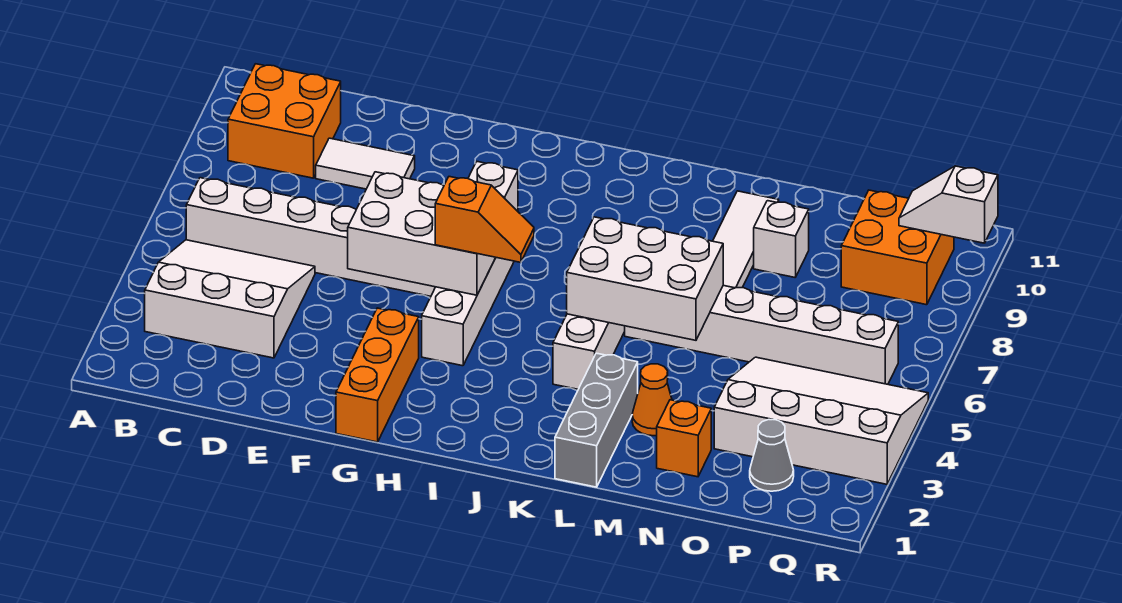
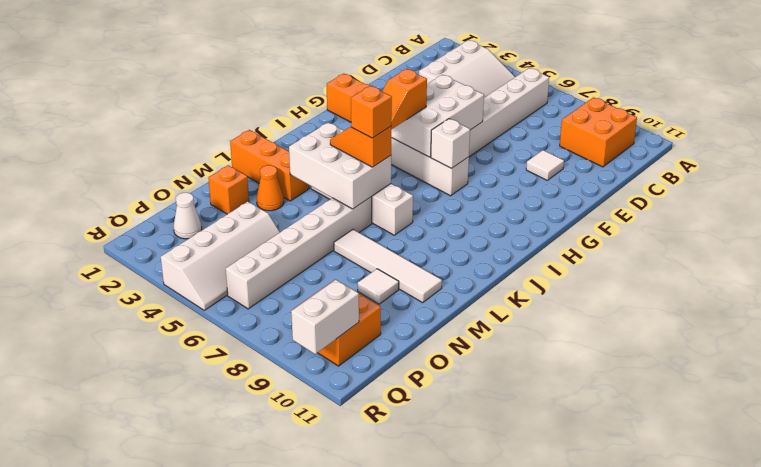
white 1x2 tile [316,138,415,189] -> white 1x1 tile [526,150,564,180]
white 2x3 brick [567,217,723,340] -> white 2x3 brick turned to [289,122,391,209]
none -> orange 1x2 slope [330,127,391,167]
none -> orange 1x1 brick [351,86,392,138]
grey 1x3 brick [555,353,638,487] -> orange 1x3 brick [230,130,309,201]
white 1x1 brick [754,201,809,277] -> white 1x1 tile [358,269,399,304]
white 3x4 slope [714,357,928,484] -> white 2x4 slope [161,202,280,310]
grey 1x1 cone [750,420,794,491] -> white 1x1 cone [174,193,202,239]
white 1x2 slope [899,166,998,243] -> white 1x2 brick [291,280,359,354]

